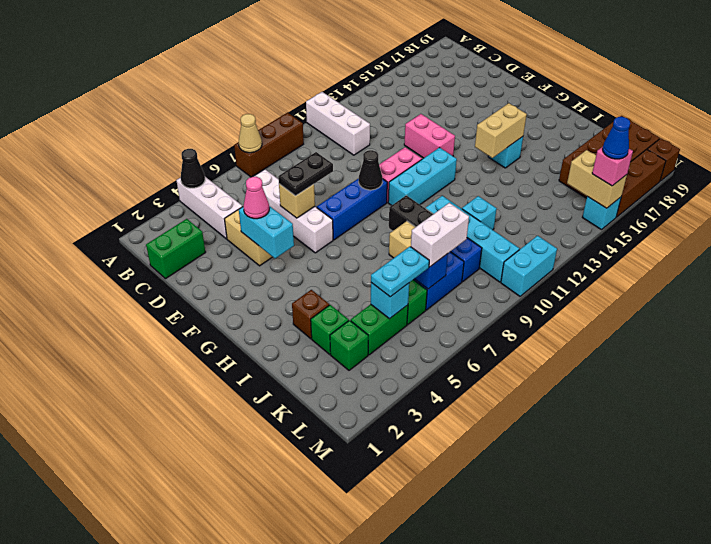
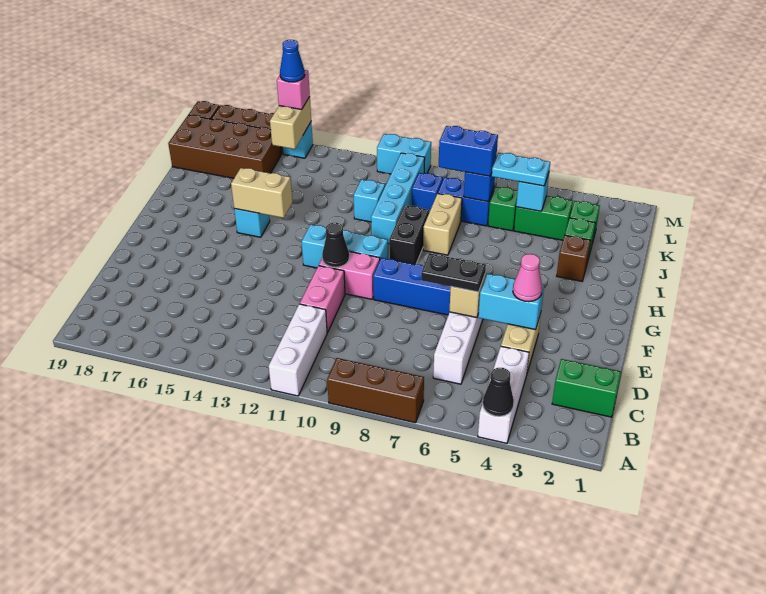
tan 1x1 cone [239,114,262,153] -> none
cyan 1x2 brick [239,206,294,258] -> cyan 1x2 brick turned to [478,274,544,330]
pink 1x2 brick [404,114,455,158] -> pink 1x2 brick moved to [300,266,345,333]
black 1x1 cone [359,150,382,190] -> black 1x1 cone moved to [322,223,349,267]
white 1x2 brick [411,203,469,267] -> blue 1x2 brick [439,126,498,176]

